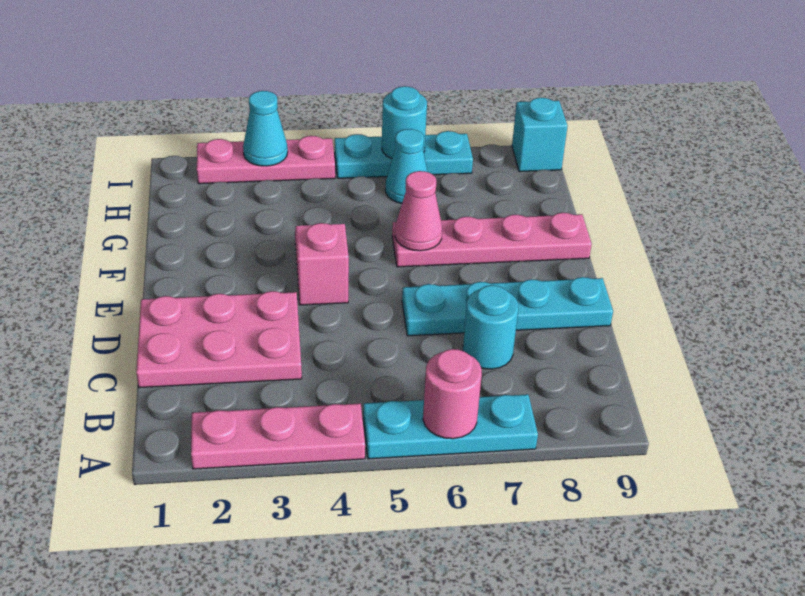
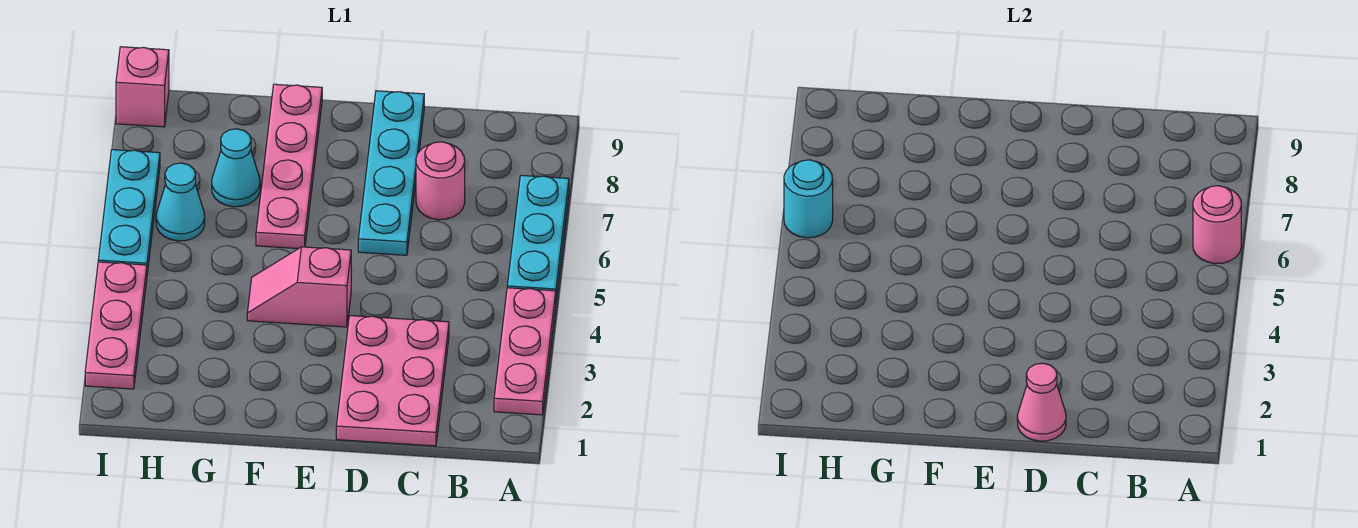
cyan 1x1 round brick [463,285,518,369] -> pink 1x1 round brick [416,142,465,220]
pink 1x1 cone [395,171,442,251] -> pink 1x1 cone moved to [1017,363,1066,441]
cyan 1x1 cone [243,91,288,166] -> cyan 1x1 cone moved to [212,129,260,207]
cyan 1x1 brick [512,98,567,172] -> pink 1x1 brick [116,47,169,127]

